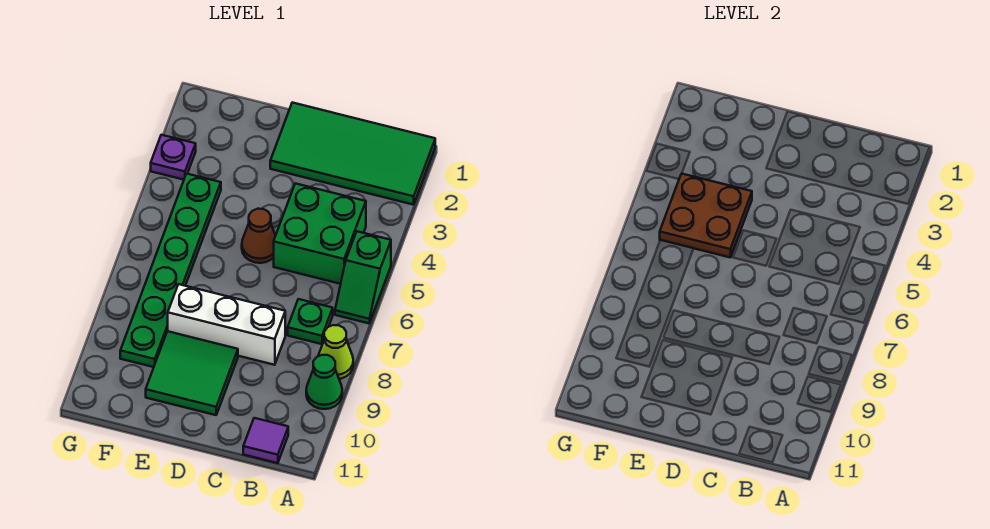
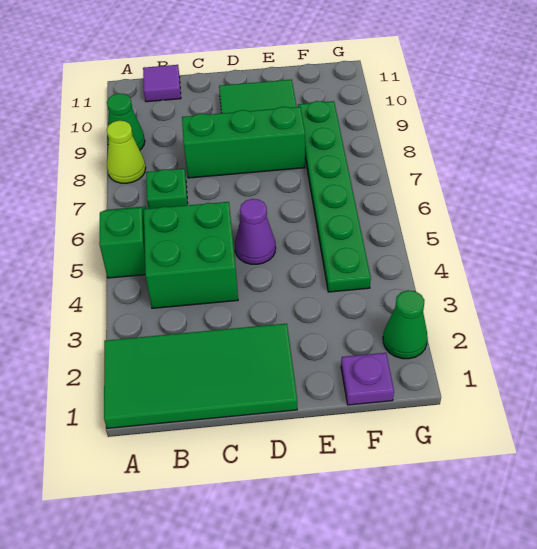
white 1x3 brick [168,284,285,365] -> green 1x3 brick [182,107,305,178]
brown 1x1 cone [242,209,276,263] -> purple 1x1 cone [235,199,276,264]
brown 2x2 plate [660,174,752,257] -> none
none -> green 1x1 cone [383,290,428,359]
purple 1x1 plate [151,135,196,180] -> purple 1x1 plate moved to [341,353,394,405]

